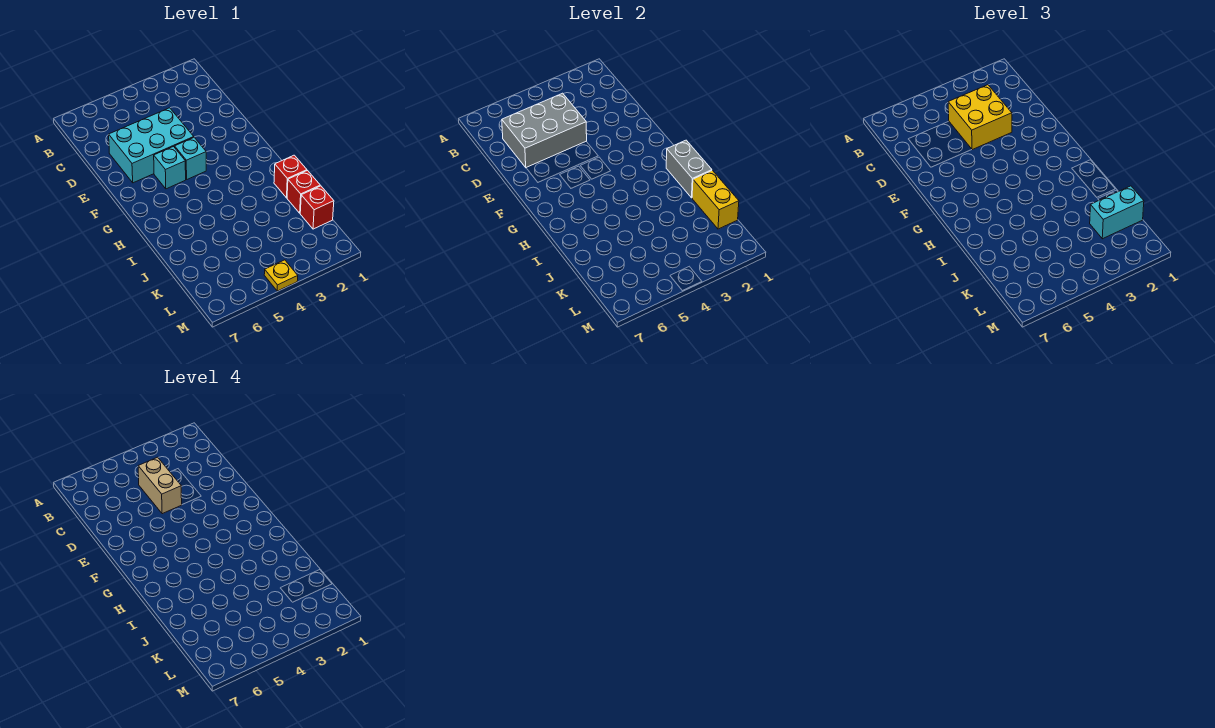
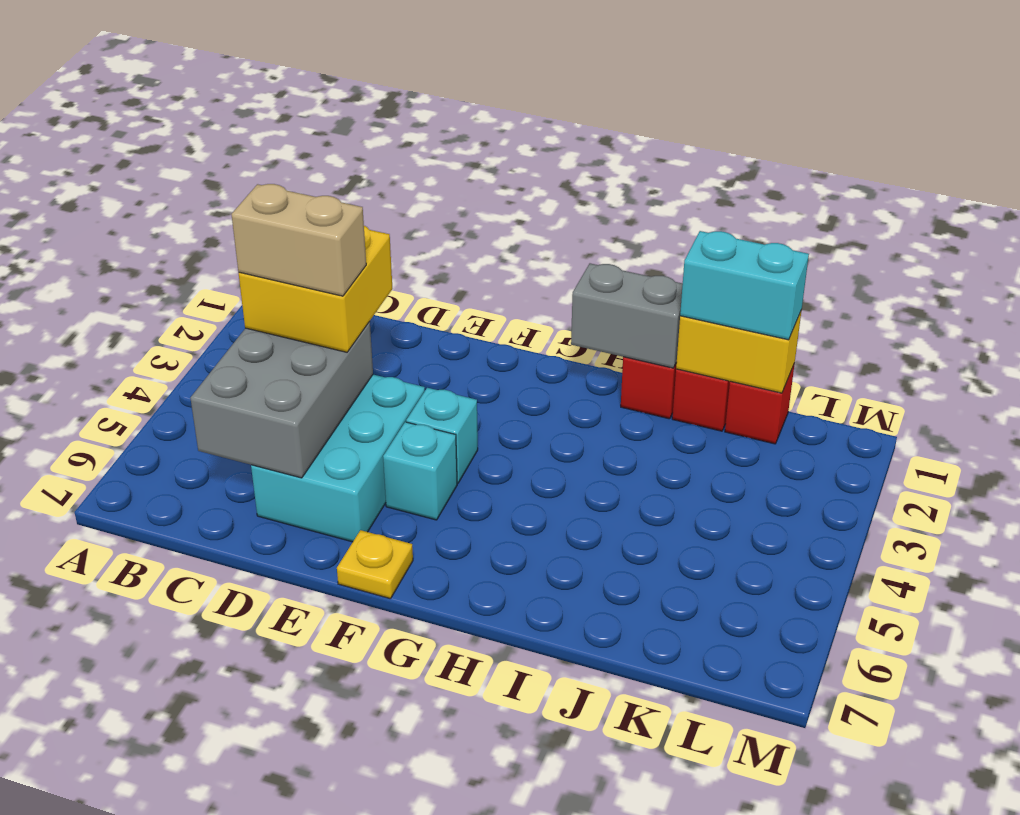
cyan 1x2 brick [1090,186,1144,239] -> cyan 1x2 brick turned to [680,231,809,340]
yellow 1x1 plate [264,260,298,291] -> yellow 1x1 plate moved to [337,530,413,599]

